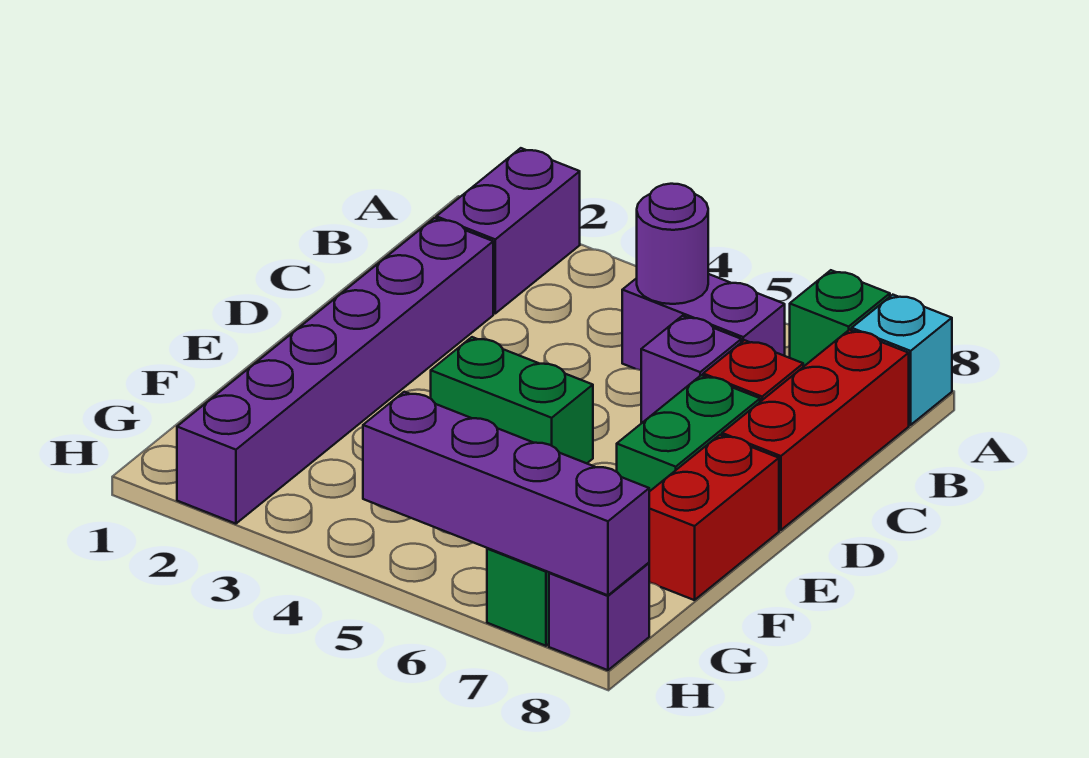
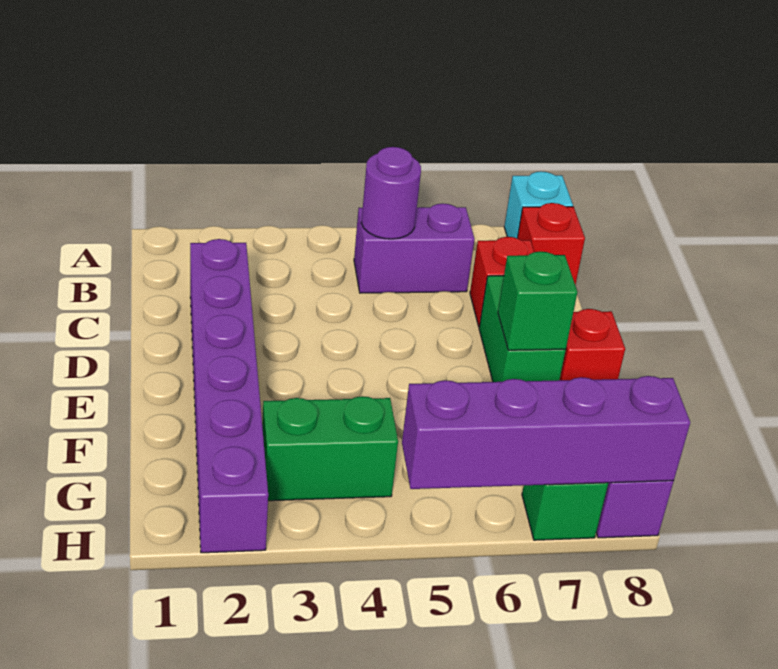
purple 1x2 brick [436,148,580,313] -> none
green 1x1 brick [790,270,890,367] -> green 1x1 brick moved to [498,251,577,350]
red 1x3 brick [722,330,909,530] -> red 1x1 brick [517,203,585,285]
purple 1x1 brick [641,316,741,423] -> none
green 1x2 brick [431,337,593,463] -> green 1x2 brick moved to [262,396,398,501]
red 1x2 brick [649,435,779,600] -> red 1x1 brick [560,309,625,380]

